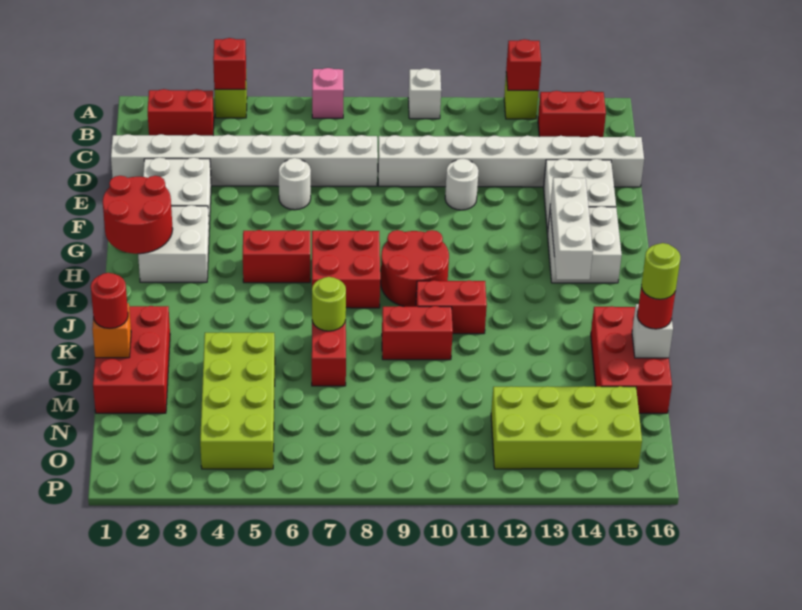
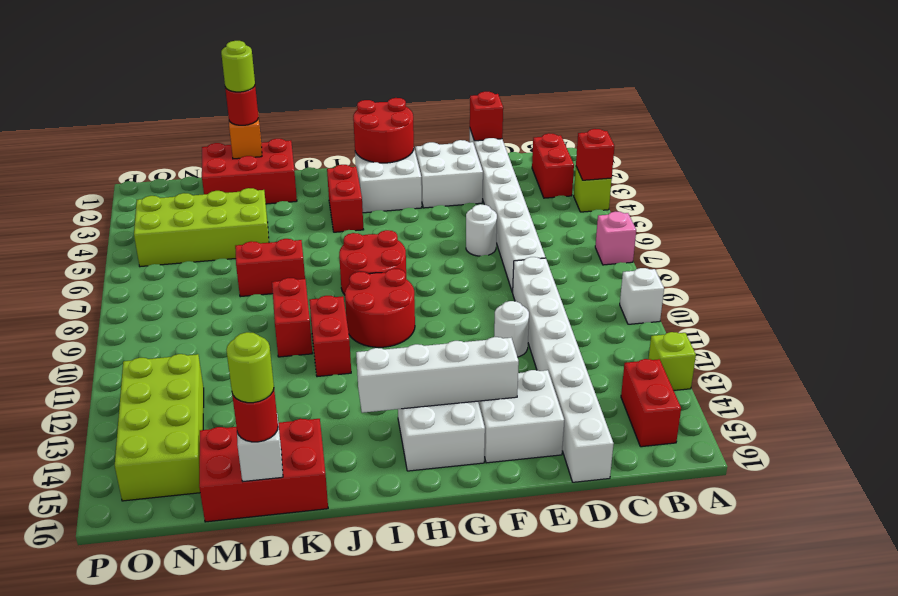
red 1x1 brick [506,39,541,91] -> red 1x1 brick moved to [470,92,503,141]
white 1x3 brick [550,177,593,280] -> white 1x4 brick [356,337,519,413]
red 1x2 brick [243,230,310,283] -> red 1x2 brick moved to [327,165,364,232]
red 2x2 brick [312,230,380,308] -> red 2x2 round brick [339,230,406,295]
lime 1x1 round brick [312,277,346,331] -> lime 1x1 round brick moved to [221,41,255,92]

